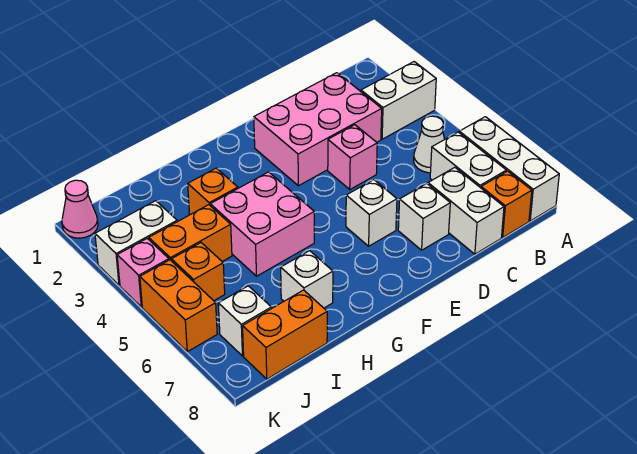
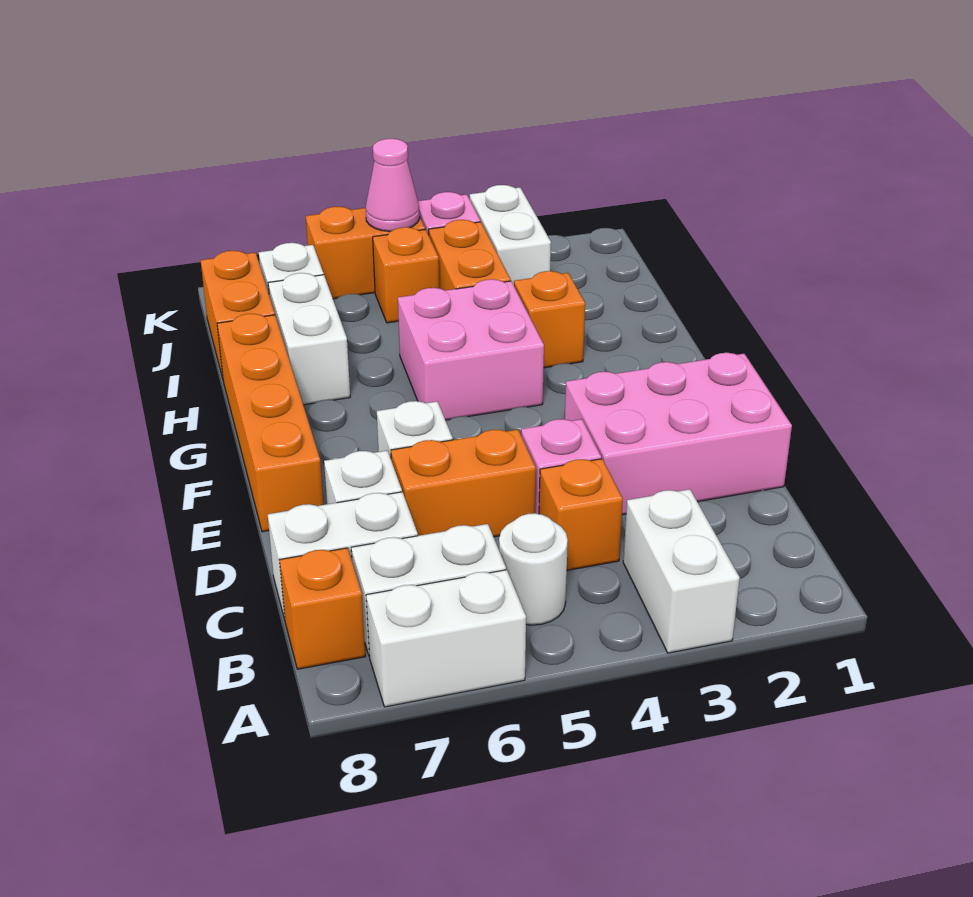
white 1x3 brick [459,117,559,221] -> white 1x2 brick [366,570,526,707]
white 1x1 cone [414,116,445,173] -> white 1x1 round brick [499,513,568,625]
pink 2x3 brick [254,73,382,186] -> pink 2x3 brick turned to [565,353,792,515]
none -> orange 1x1 brick [539,459,623,570]
none -> orange 1x2 brick [391,430,536,537]
none -> orange 1x4 brick [217,314,323,532]
white 1x1 brick [281,251,333,308] -> white 1x2 brick [268,273,350,405]
pink 1x1 cone [62,180,98,238] -> pink 1x1 cone moved to [366,139,420,231]

